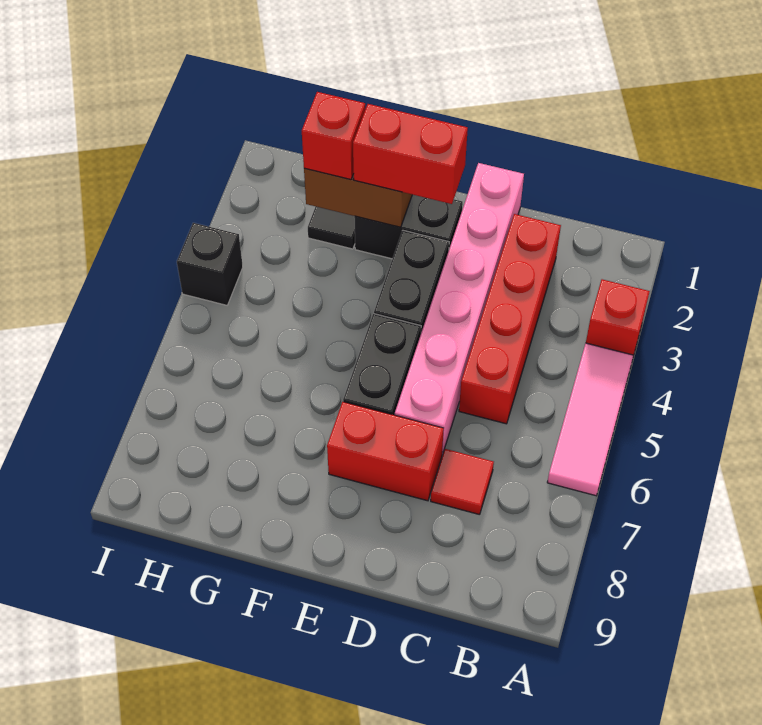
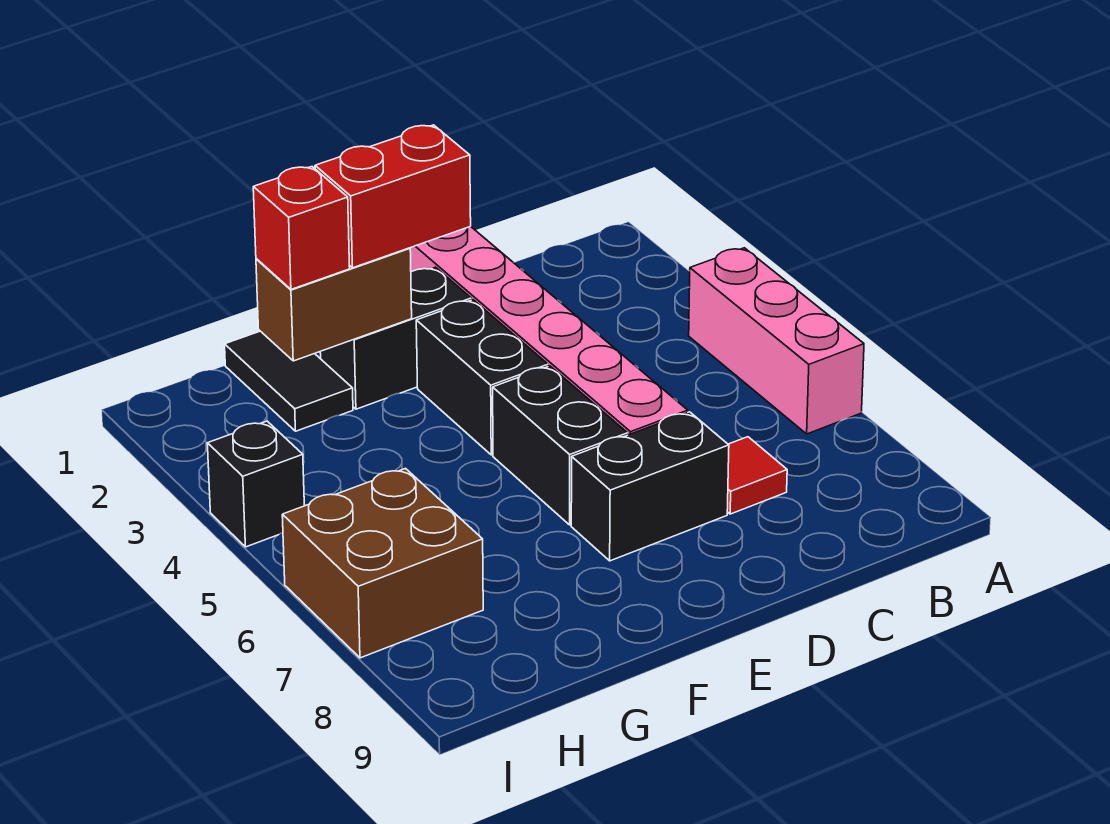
red 1x1 brick [586,279,650,356] -> none
pink 1x3 tile [547,343,633,496] -> pink 1x3 brick [689,248,864,434]
red 1x4 brick [459,214,561,424] -> none
red 1x2 brick [327,402,444,501] -> black 1x2 brick [571,412,729,561]
none -> brown 2x2 brick [282,468,483,658]

